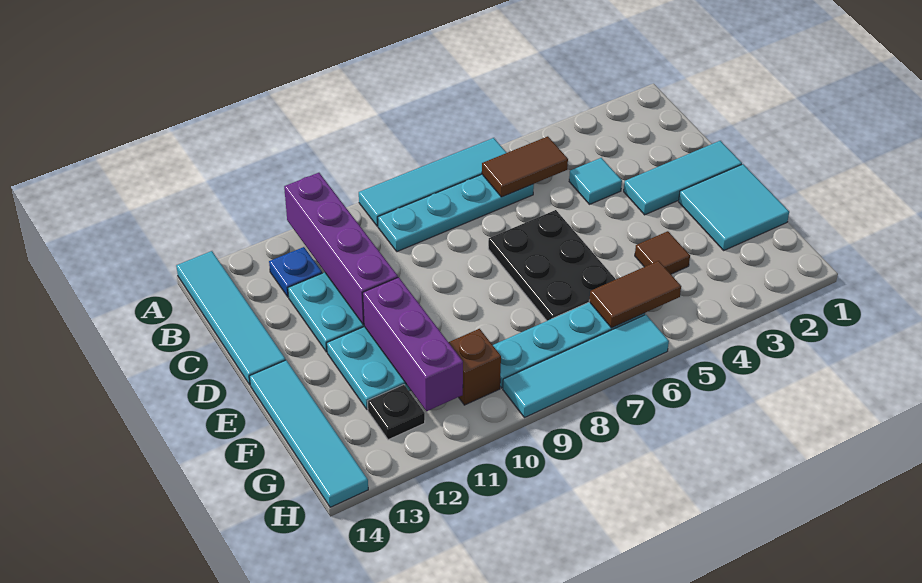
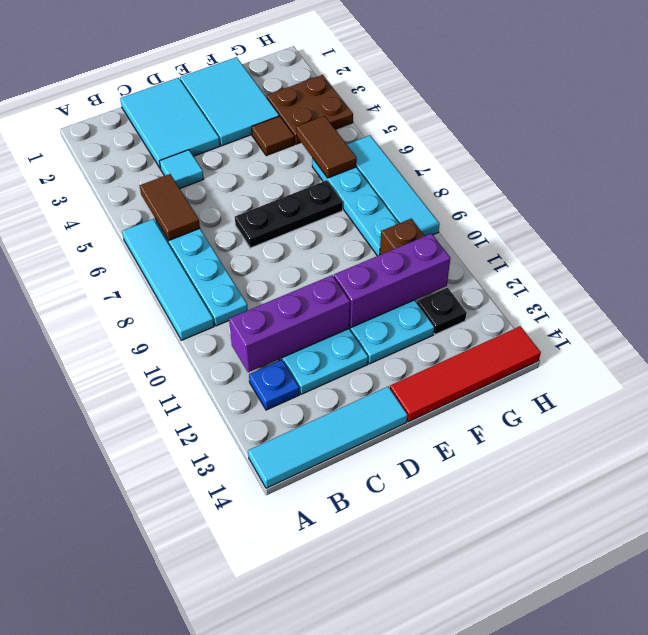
purple 1x4 brick [284,173,398,325] -> purple 1x3 brick [229,275,350,372]
cyan 1x3 tile [624,141,742,215] -> cyan 2x3 tile [120,78,220,169]
black 2x3 plate [488,210,616,321] -> black 1x3 plate [235,180,343,248]
cyan 2x2 tile [679,164,789,250] -> cyan 2x3 tile [180,57,279,146]
cyan 1x4 tile [249,360,368,507] -> red 1x4 tile [390,326,541,422]
none -> brown 2x2 plate [267,75,353,144]

